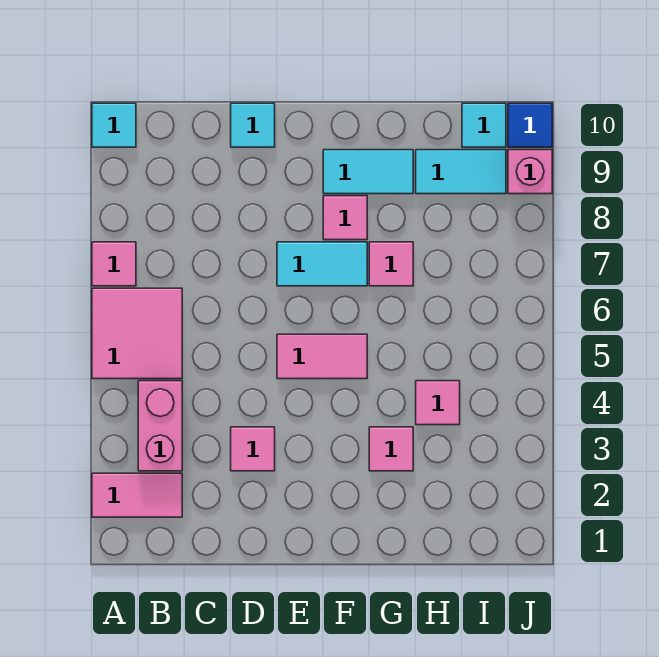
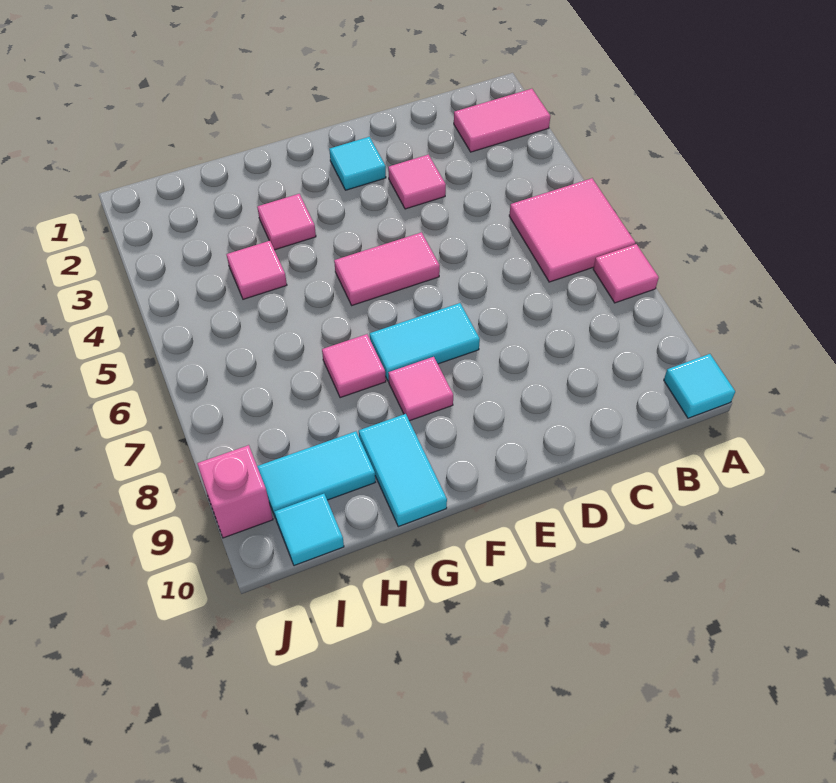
pink 1x2 brick [138,381,182,471] -> none
cyan 1x1 tile [231,103,275,147] -> cyan 1x1 tile moved to [329,137,386,190]
cyan 1x2 tile [323,150,413,194] -> cyan 1x2 tile turned to [359,414,447,527]
blue 1x1 tile [508,103,552,147] -> none

